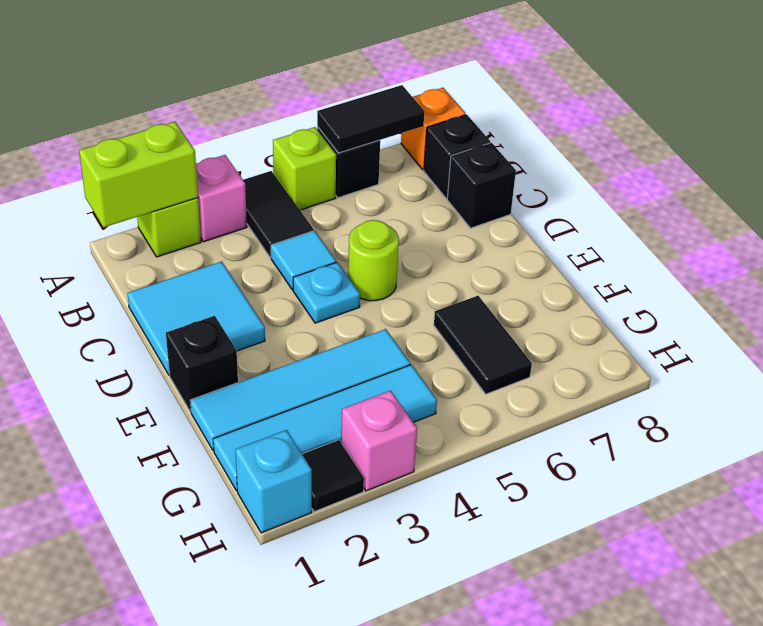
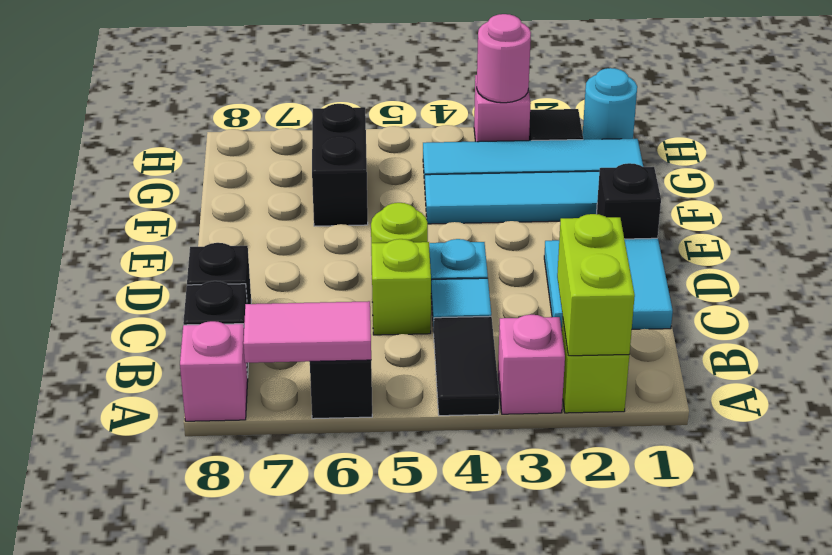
lime 1x2 brick [79,122,198,227] -> lime 1x2 brick turned to [557,214,635,356]
lime 1x1 brick [273,127,336,210] -> lime 1x1 brick moved to [371,239,431,335]
black 1x2 tile [317,85,424,153] -> pink 1x2 tile [243,301,371,363]
orange 1x1 brick [401,88,466,170] -> pink 1x1 brick [180,321,248,421]
black 1x2 tile [434,296,532,394] -> black 1x2 brick [312,104,368,226]
cyan 1x1 brick [235,430,312,533] -> cyan 1x1 round brick [583,68,637,140]
none -> pink 1x1 round brick [477,14,531,103]

